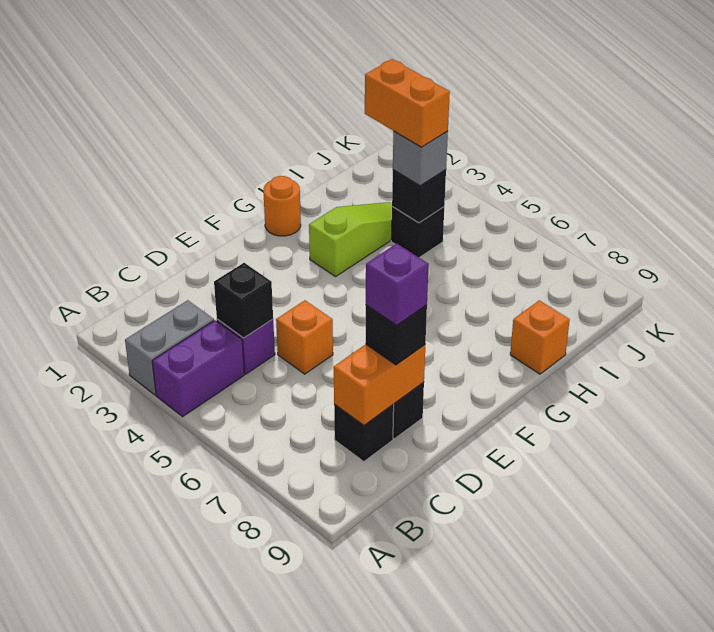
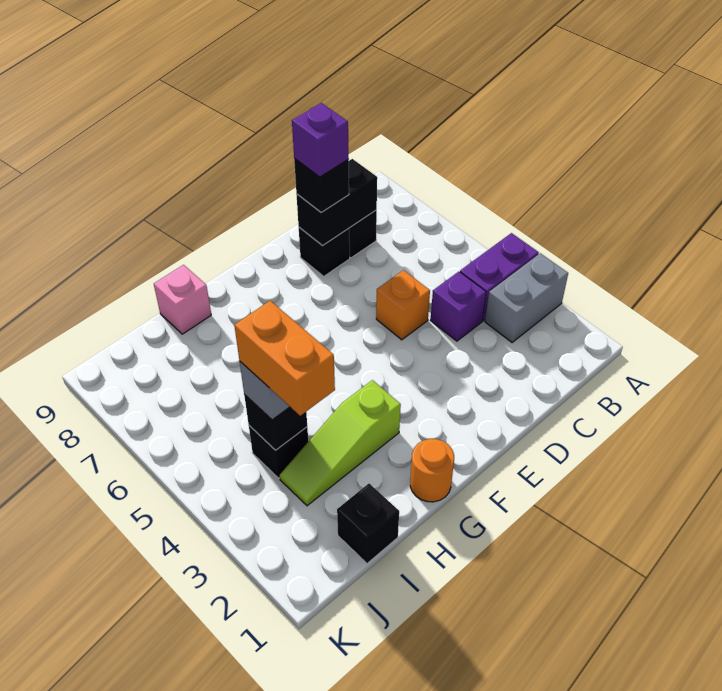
black 1x1 brick [214,263,273,338] -> black 1x1 brick moved to [337,484,399,563]
orange 1x2 brick [334,344,425,425] -> black 1x2 brick [296,159,377,246]
orange 1x1 brick [510,300,570,374] -> pink 1x1 brick [154,265,211,334]

